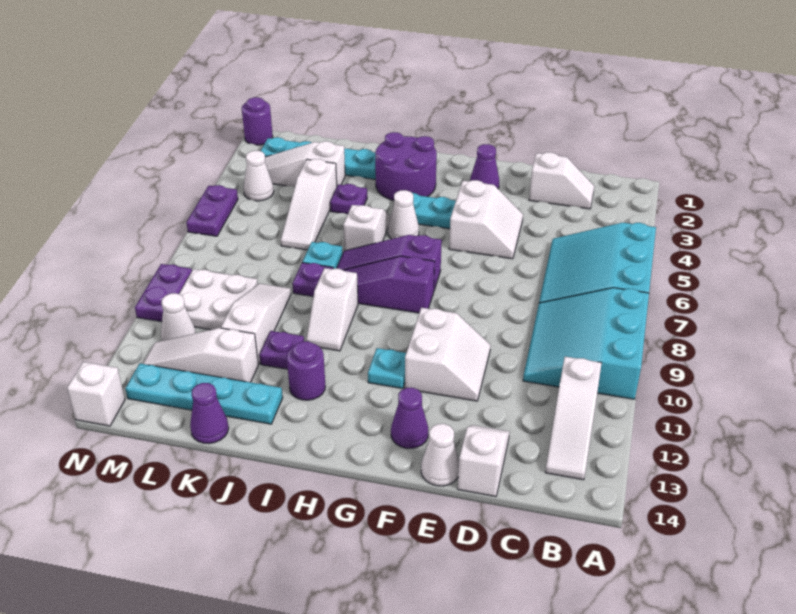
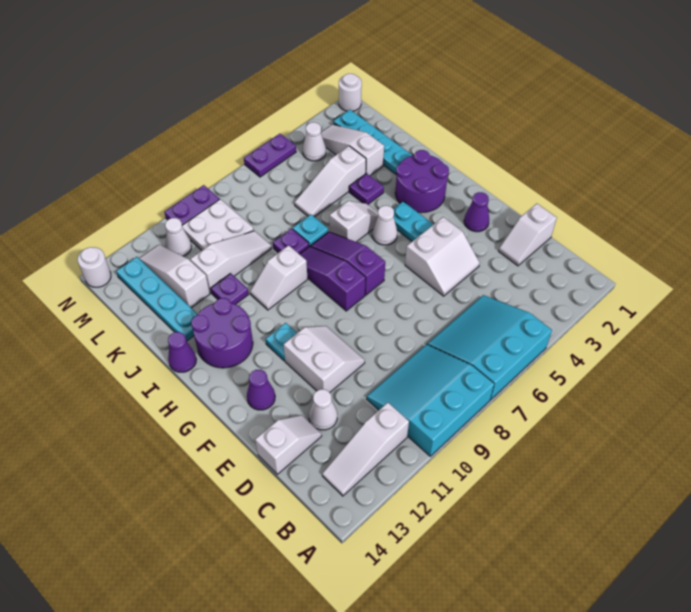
white 1x2 slope [529,152,594,209] -> white 1x2 slope turned to [499,204,557,266]
white 2x2 slope [405,308,491,401] -> white 2x2 slope turned to [283,326,365,392]
white 1x1 cone [421,424,459,486] -> white 1x1 cone moved to [309,389,337,430]
purple 1x1 round brick [287,341,325,400] -> purple 2x2 round brick [191,298,253,368]
purple 1x1 cone [190,383,229,443] -> purple 1x1 cone moved to [168,332,196,372]
purple 1x1 round brick [242,97,273,145] -> white 1x1 round brick [339,74,362,111]
white 1x1 brick [67,362,125,426] -> white 1x1 round brick [78,247,111,287]

